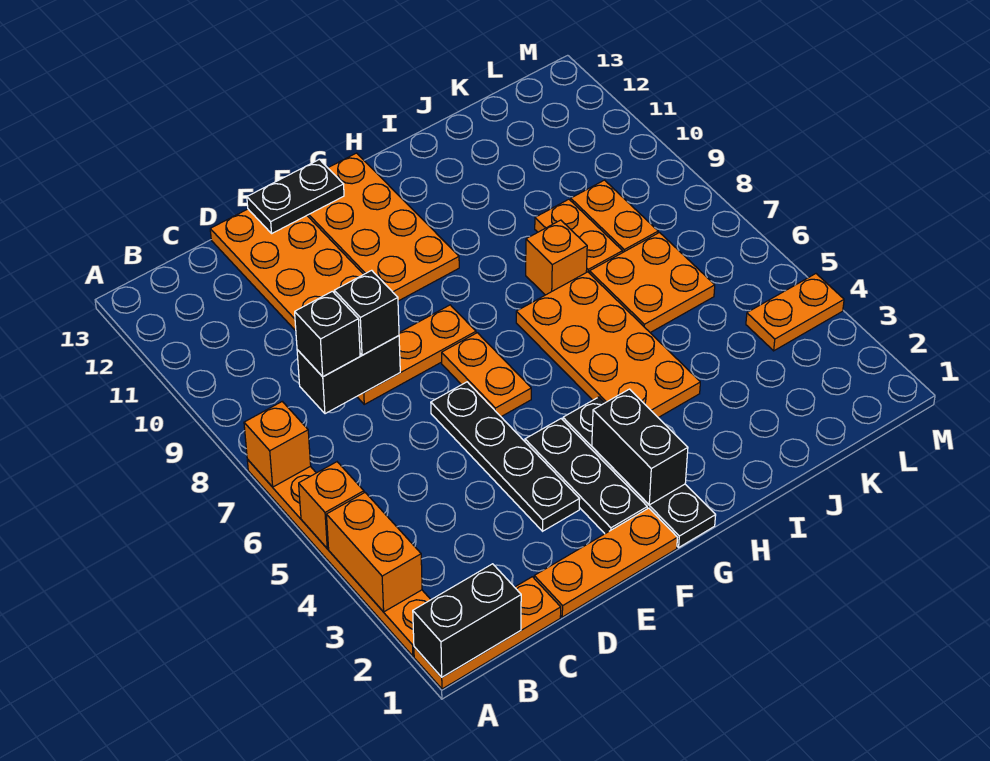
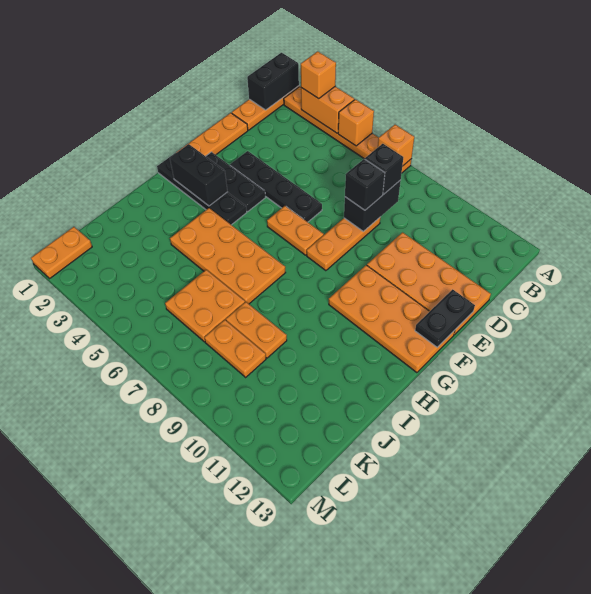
orange 1x1 brick [526,220,587,295] -> orange 1x1 brick moved to [301,51,336,99]
orange 1x2 plate [746,274,844,351] -> orange 1x2 plate moved to [31,227,92,278]

